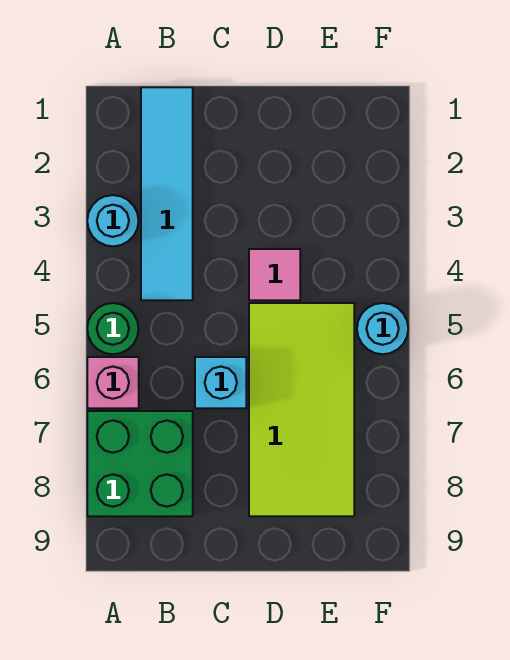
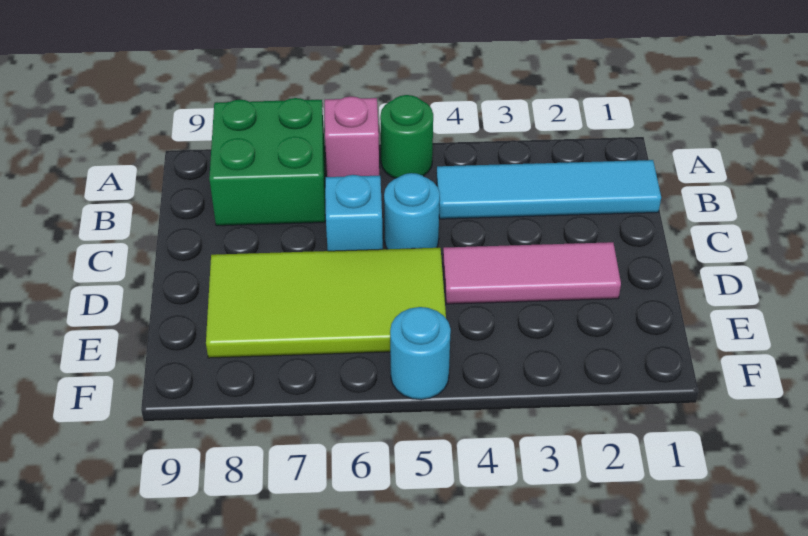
cyan 1x1 round brick [87,195,139,246] -> cyan 1x1 round brick moved to [384,173,440,249]
pink 1x1 tile [249,249,300,300] -> pink 1x3 tile [443,242,621,304]

